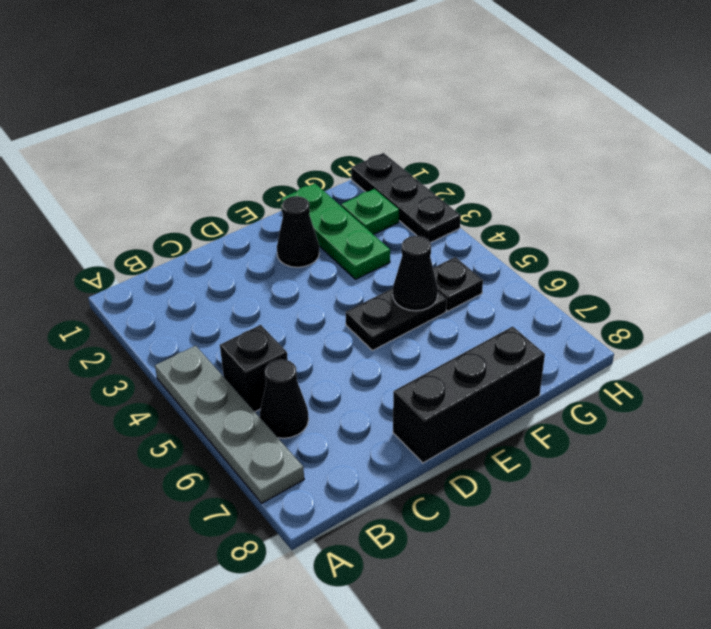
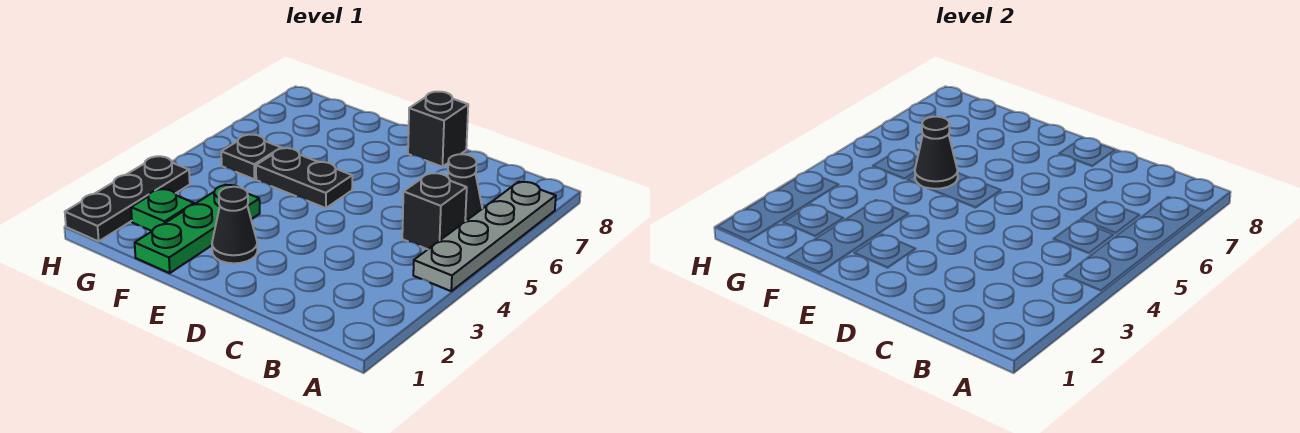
black 1x3 brick [393,326,545,463] -> black 1x1 brick [408,92,468,167]

